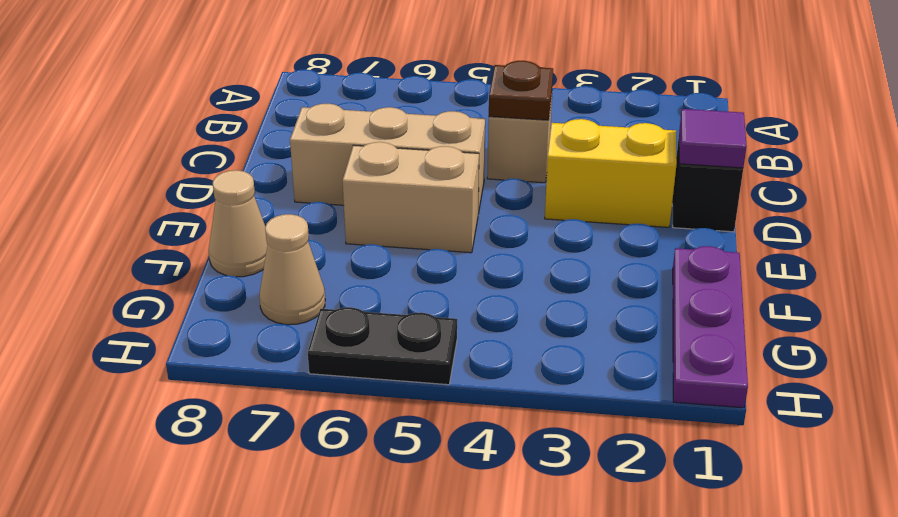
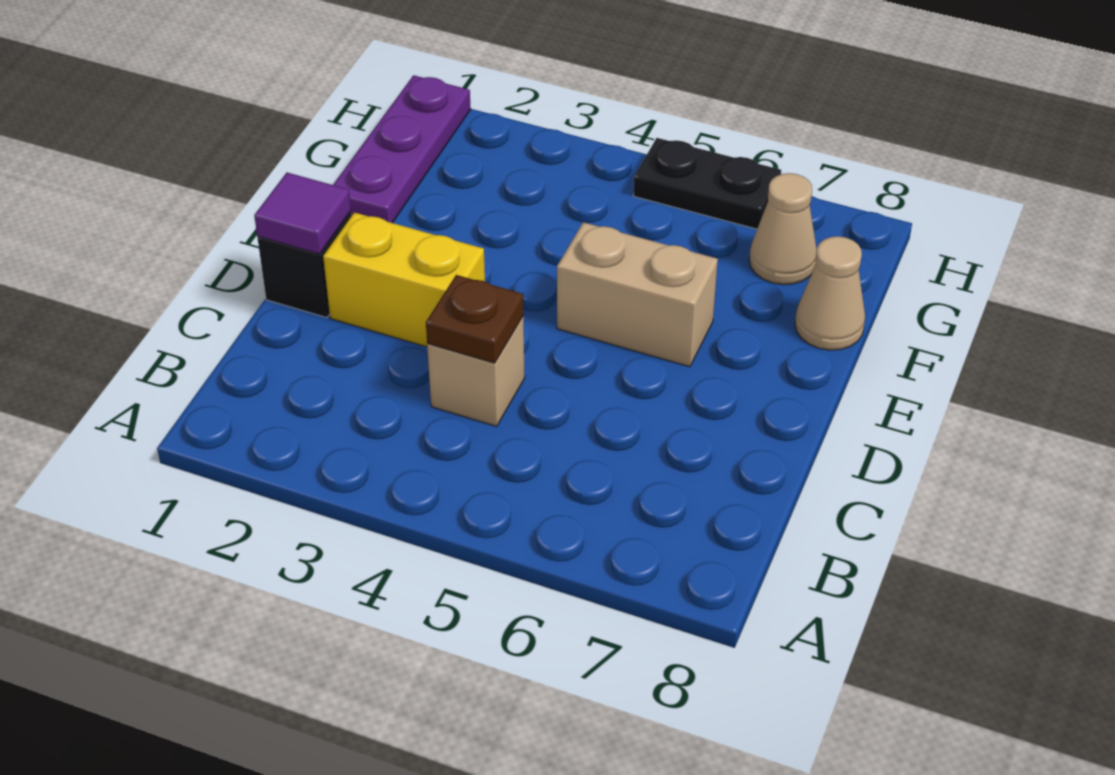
tan 1x3 brick [290,104,485,214] -> none

